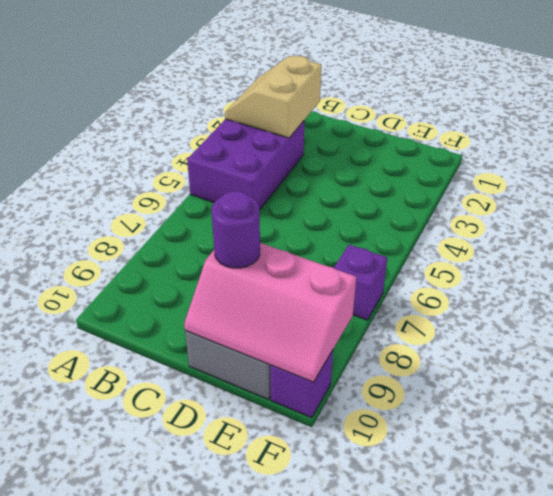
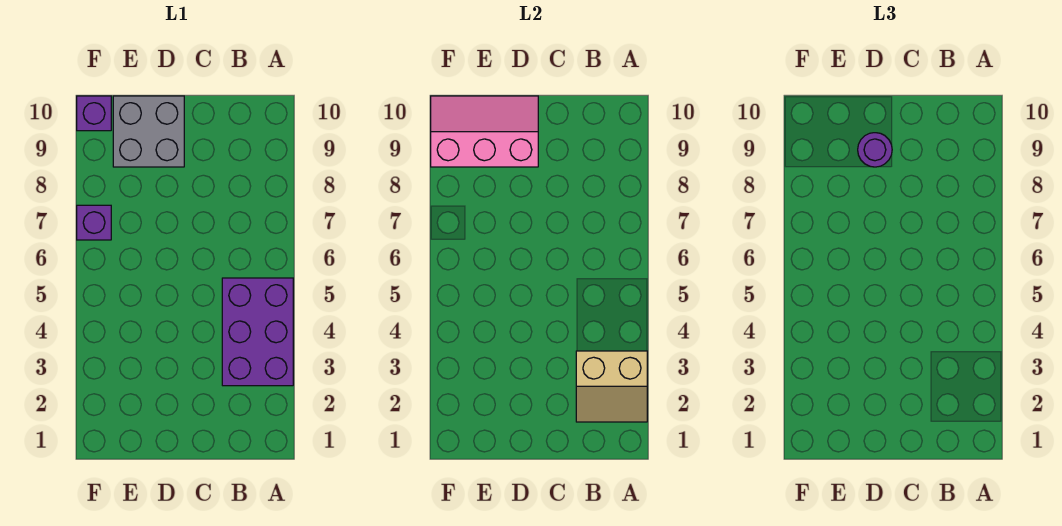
tan 2x2 slope [225,56,321,138] -> tan 2x2 slope turned to [576,351,647,422]

